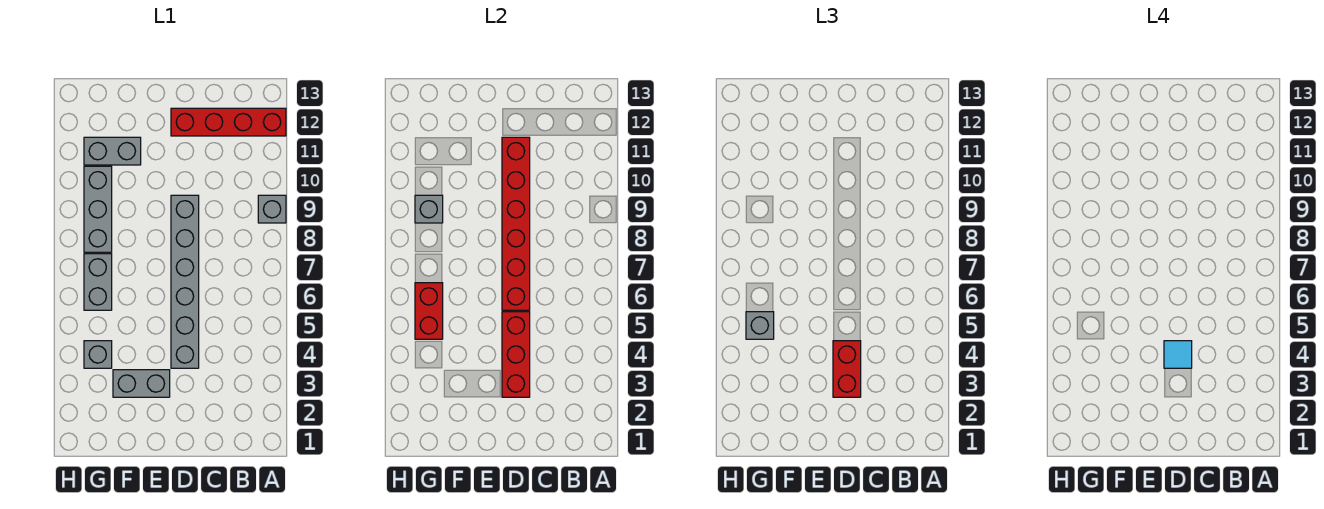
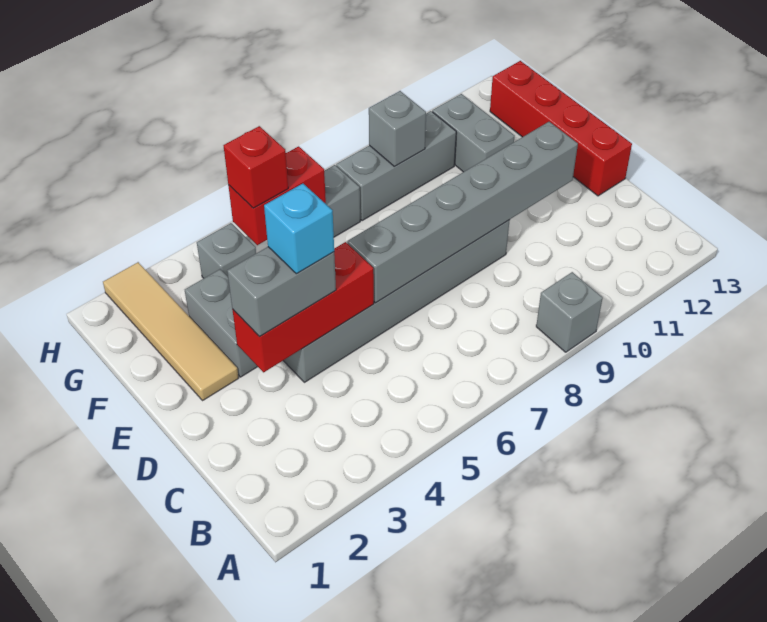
red 1x4 brick [171,108,286,136] -> red 1x4 brick moved to [490,61,632,196]
red 1x2 brick [833,341,861,397] -> grey 1x2 brick [227,247,336,337]
cyan 1x1 tile [1164,341,1192,368] -> cyan 1x1 brick [264,184,334,274]
red 1x6 brick [502,137,530,310] -> grey 1x6 brick [347,122,578,303]
none -> tan 1x4 tile [103,262,238,401]
grey 1x1 brick [746,312,774,339] -> red 1x1 brick [224,126,288,208]

